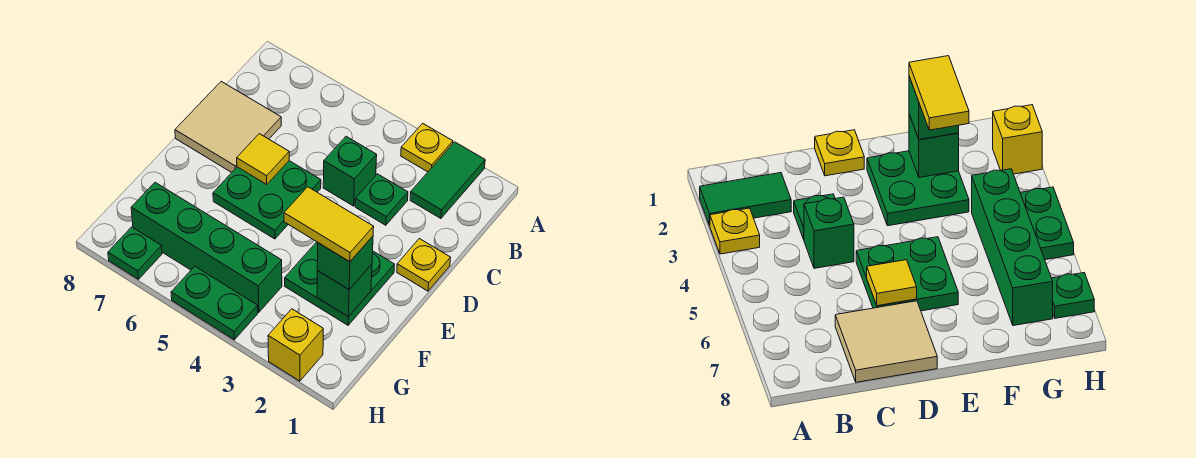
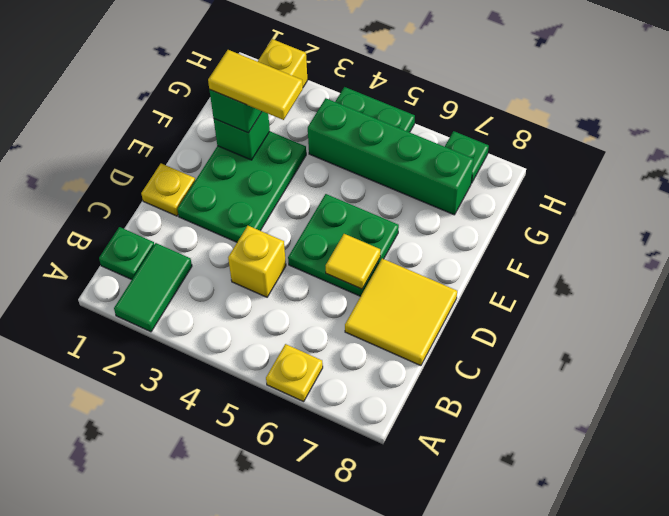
yellow 1x1 plate [401,123,453,172] -> yellow 1x1 plate moved to [266,344,323,402]
green 1x1 plate [355,174,408,225] -> green 1x1 plate moved to [99,227,154,280]
green 1x1 brick [323,137,377,206] -> yellow 1x1 brick [228,226,286,297]
tan 2x2 tile [175,82,281,172] -> yellow 2x2 tile [345,259,457,366]
green 2x2 plate [285,242,395,325] -> green 2x3 plate [177,132,306,242]

